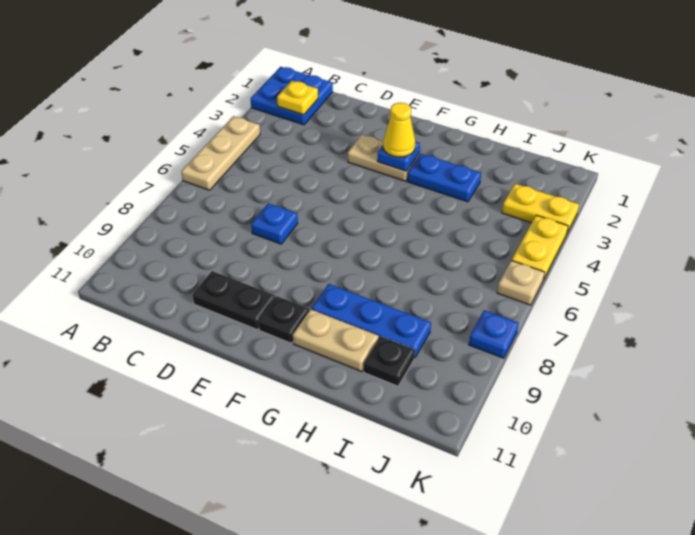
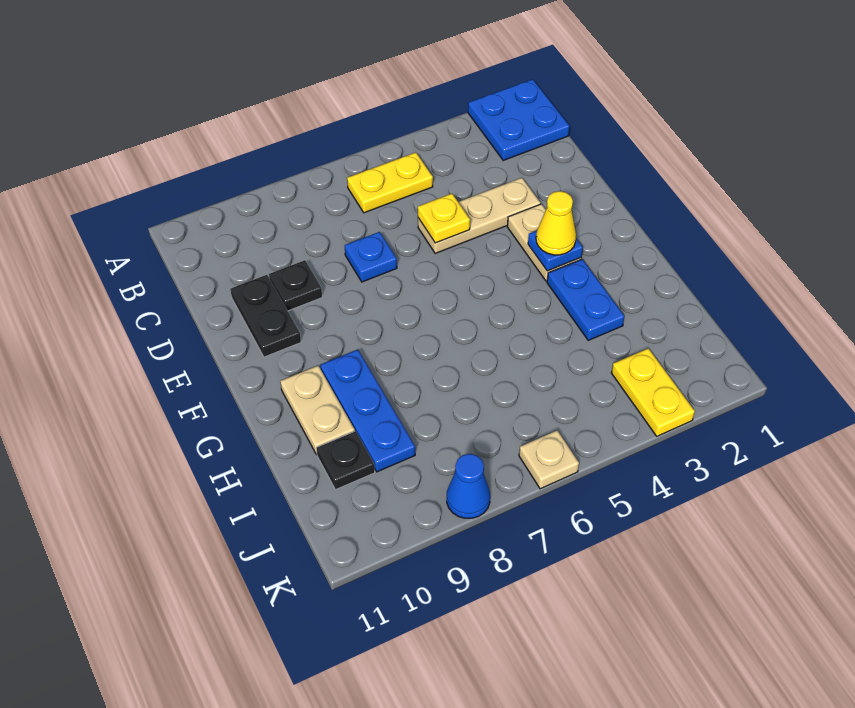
tan 1x3 plate [181,116,260,190] -> tan 1x3 plate moved to [418,178,541,253]
yellow 1x1 plate [277,81,318,115] -> yellow 1x1 plate moved to [418,194,470,243]
black 1x1 plate [258,296,309,343] -> black 1x1 plate moved to [269,260,322,311]
yellow 1x2 plate [512,215,568,280] -> yellow 1x2 plate moved to [347,152,433,213]
blue 1x1 plate [469,310,519,358] -> blue 1x1 cone [447,454,490,518]

